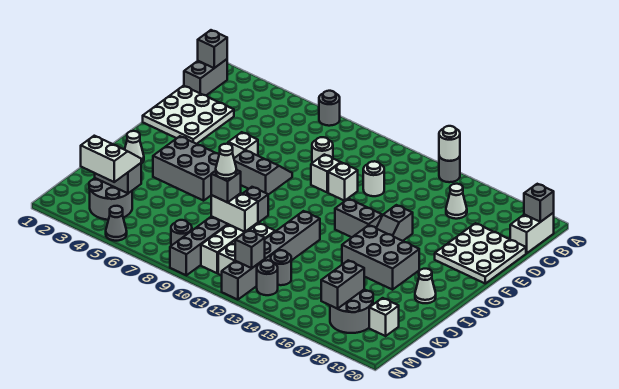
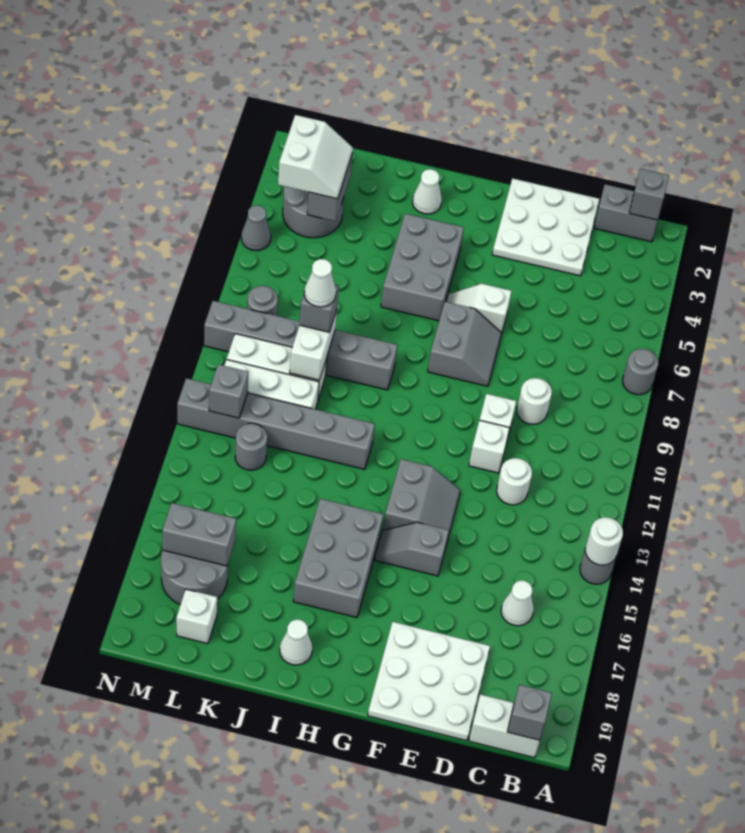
grey 1x1 round brick [257,260,278,295] -> none

